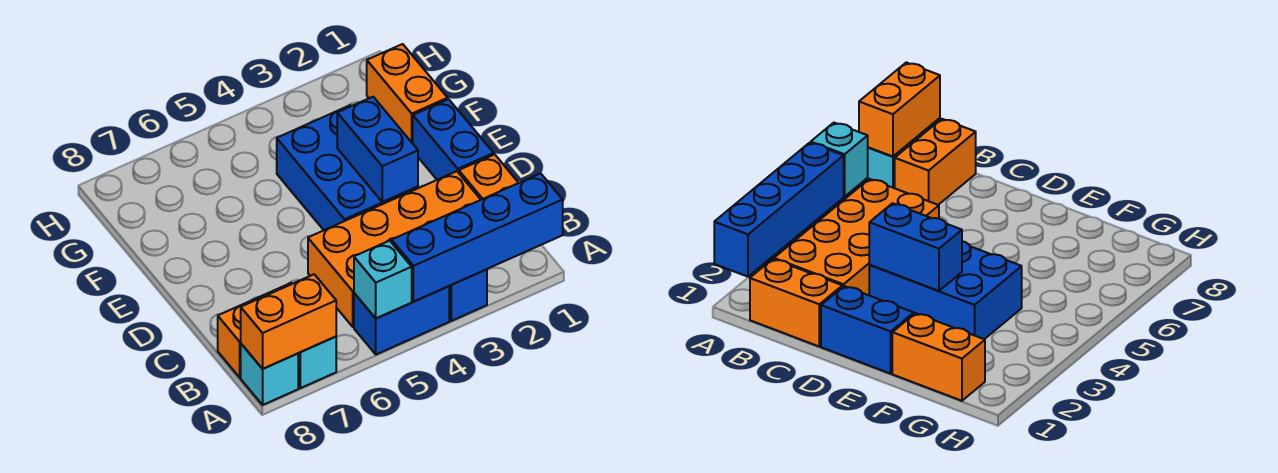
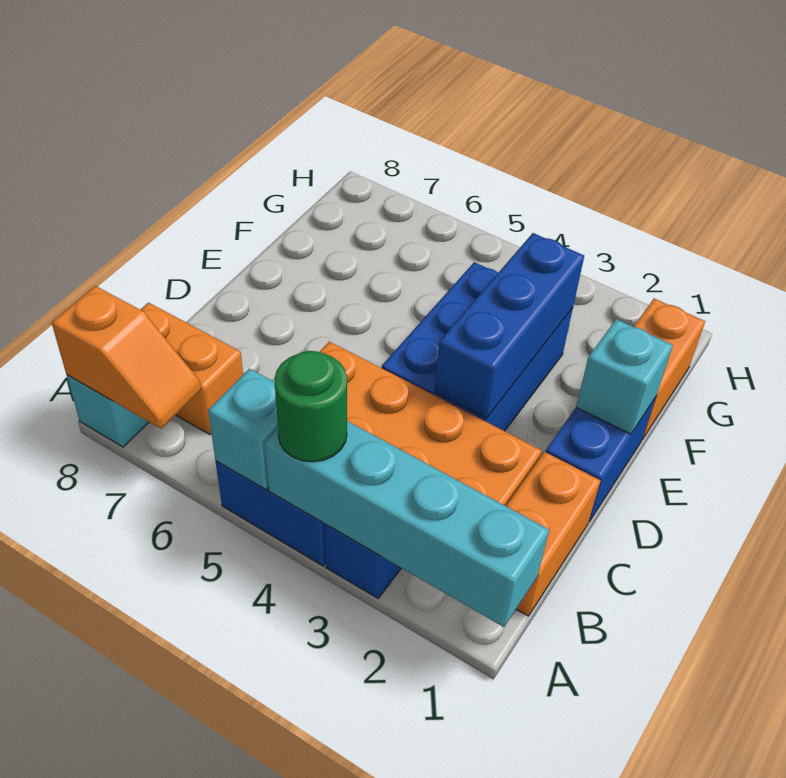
blue 1x4 brick [392,173,563,302] -> cyan 1x4 brick [265,421,549,627]
none -> green 1x1 round brick [274,351,347,462]
cyan 1x1 brick [298,337,336,388] -> cyan 1x1 brick moved to [576,319,673,434]
orange 1x2 brick [241,274,336,369] -> orange 1x2 slope [52,286,201,429]
blue 1x2 brick [337,97,418,202] -> blue 1x3 brick [435,233,584,418]

